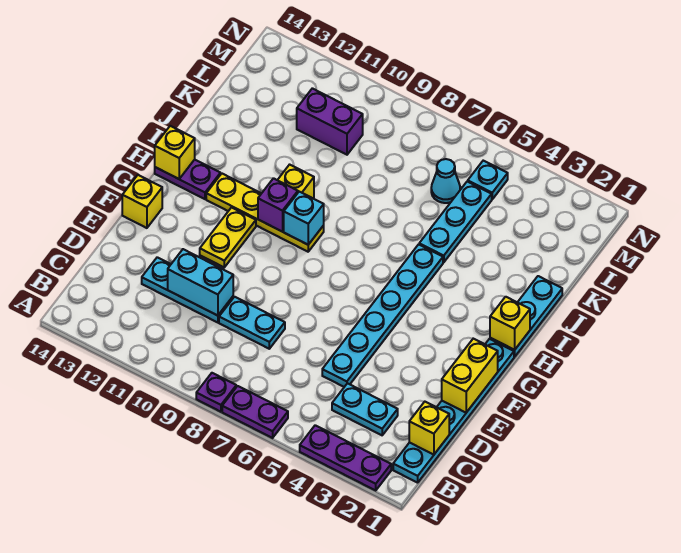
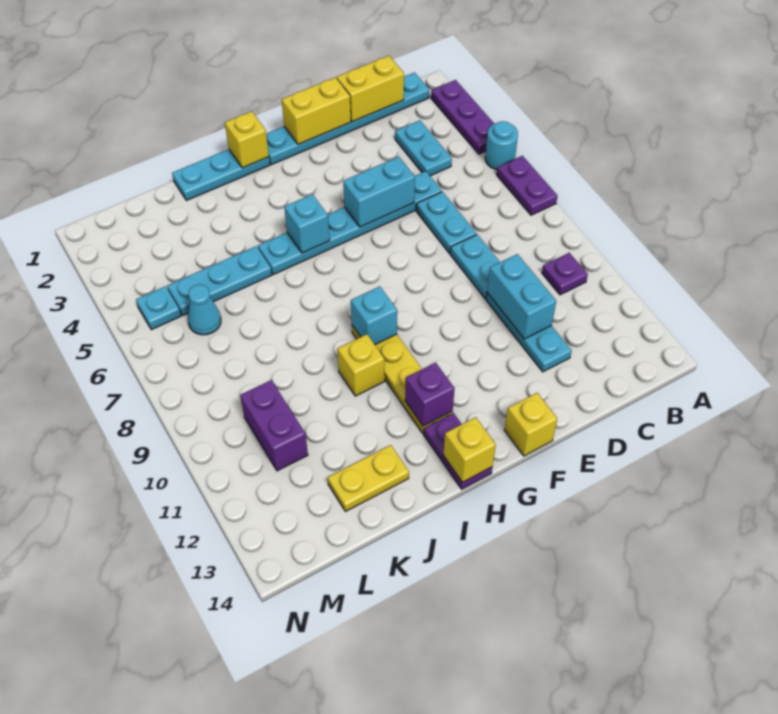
none -> cyan 1x1 round brick [485,121,518,170]
purple 1x1 plate [196,373,236,412] -> purple 1x1 plate moved to [542,253,588,295]
yellow 1x1 brick [409,402,449,455] -> yellow 1x2 brick [337,56,404,122]
none -> cyan 1x2 plate [416,192,476,254]
none -> cyan 1x2 brick [343,157,415,227]
yellow 1x2 plate [200,208,256,267] -> yellow 1x2 plate moved to [328,445,409,512]
none -> cyan 1x1 brick [284,194,330,253]
purple 1x1 brick [258,178,298,232] -> purple 1x1 brick moved to [405,363,455,426]

